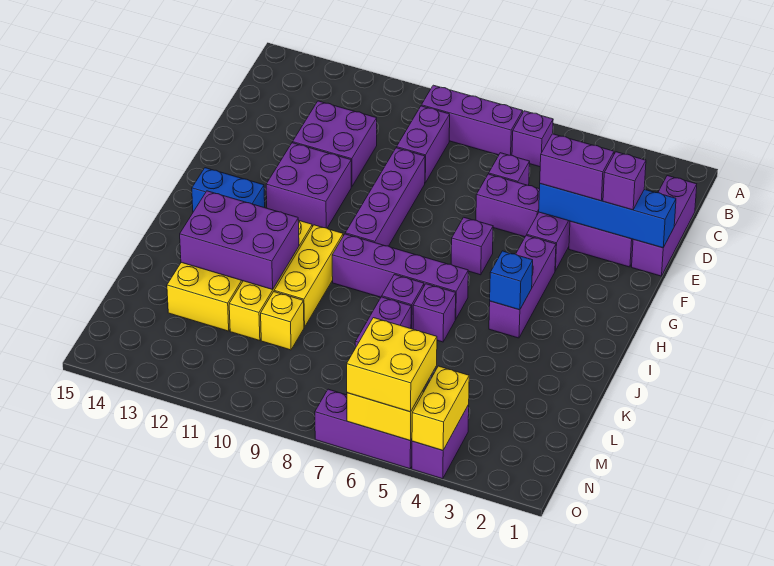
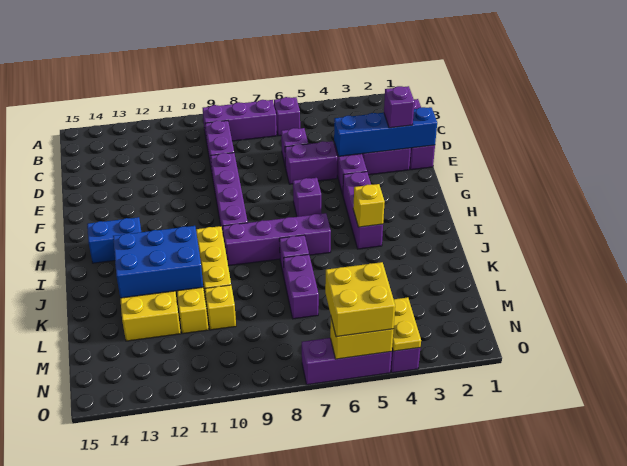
purple 2x2 brick [293,101,377,187] -> none
purple 1x2 brick [540,134,614,201] -> none
purple 2x2 brick [266,143,351,228] -> none
blue 1x1 brick [490,251,533,310] -> yellow 1x1 brick [353,184,385,227]
purple 1x1 brick [413,284,456,342] -> none
purple 2x3 brick [180,191,299,290] -> blue 2x3 brick [113,226,203,298]
yellow 1x2 brick [412,366,469,450] -> yellow 1x2 plate [392,297,421,351]

